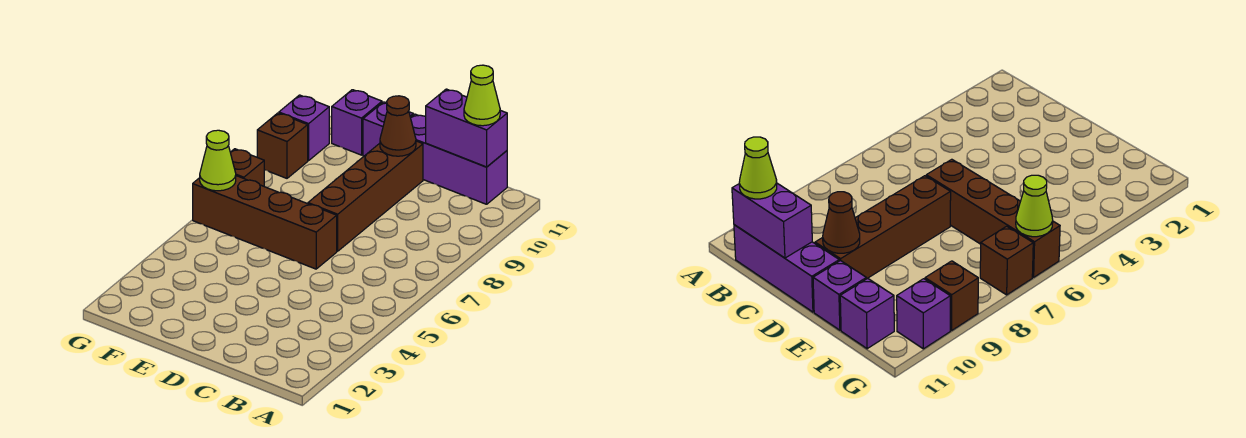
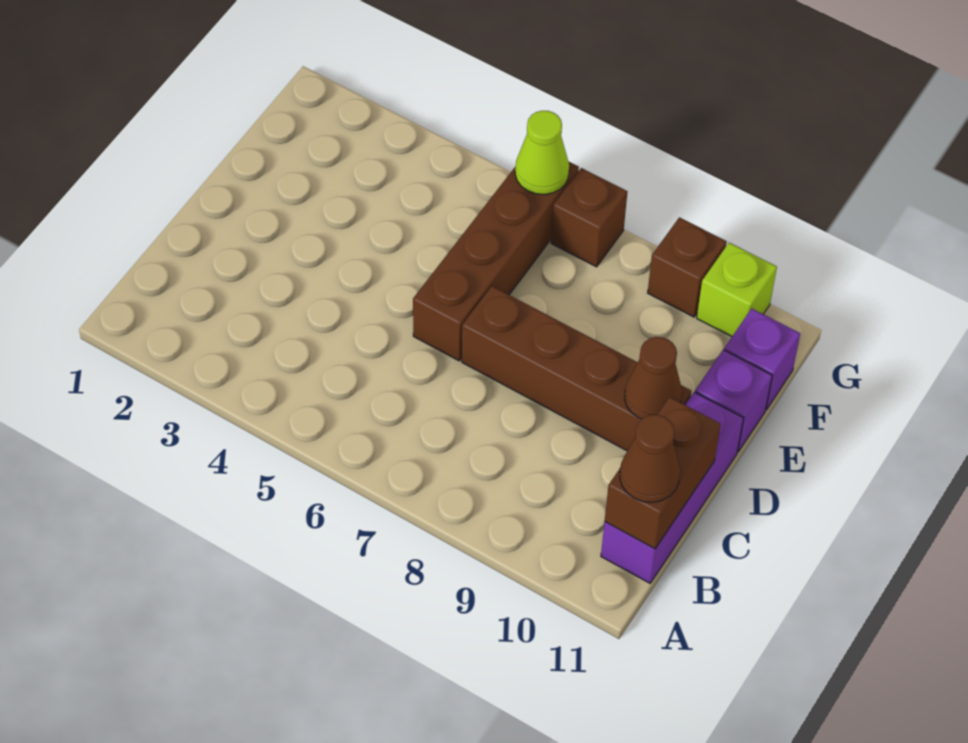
purple 1x2 brick [426,89,507,167] -> brown 1x2 brick [605,397,721,549]
lime 1x1 cone [464,65,500,126] -> brown 1x1 cone [620,415,680,502]
purple 1x1 brick [279,95,329,161] -> lime 1x1 brick [697,243,777,337]

